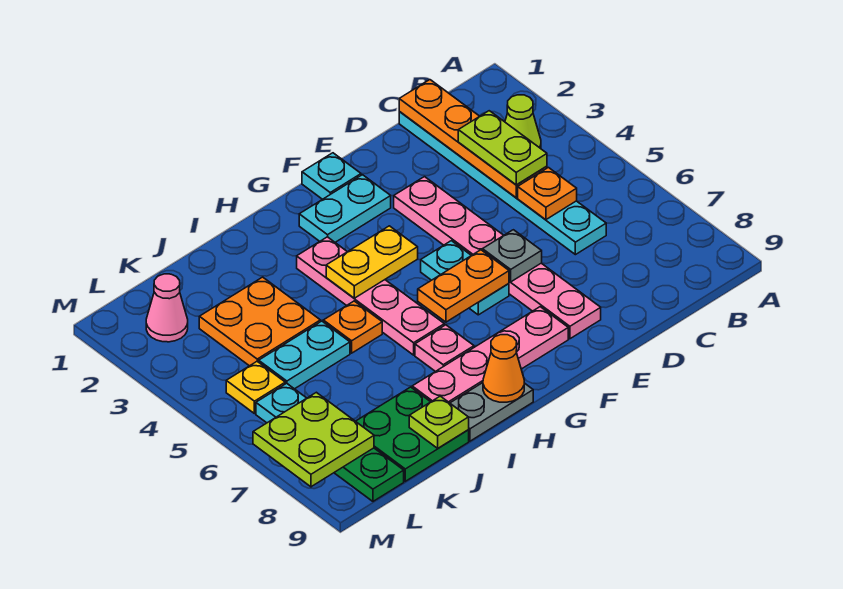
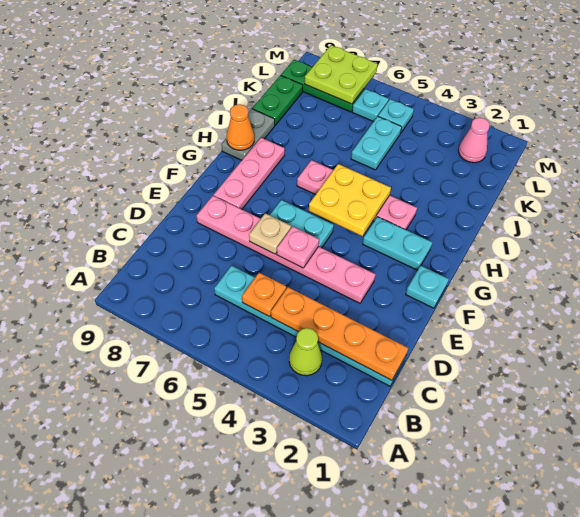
lime 1x2 plate [458,111,547,185] -> none
grey 1x1 plate [483,230,542,282] -> tan 1x1 plate [249,213,291,254]
cyan 1x2 plate [299,175,391,242] -> cyan 1x2 plate turned to [363,217,432,270]
orange 1x2 plate [418,250,509,322] -> none
pink 1x4 plate [412,307,568,403] -> pink 1x3 plate [214,138,285,209]
yellow 1x2 plate [326,226,418,298] -> yellow 2x2 plate [309,164,391,236]
pink 1x1 plate [415,325,474,372] -> pink 1x1 plate moved to [277,227,319,268]
orange 1x1 plate [323,301,382,353] -> none
orange 2x2 plate [199,277,320,366] -> none
green 2x2 plate [356,387,469,481] -> green 1x2 plate [252,75,303,125]
lime 1x1 plate [409,396,469,448] -> none
yellow 1x1 plate [226,362,285,414] -> cyan 1x1 plate [378,99,414,132]

